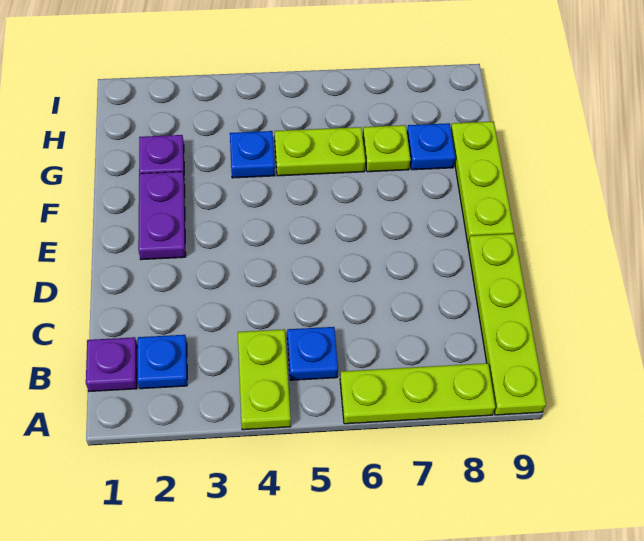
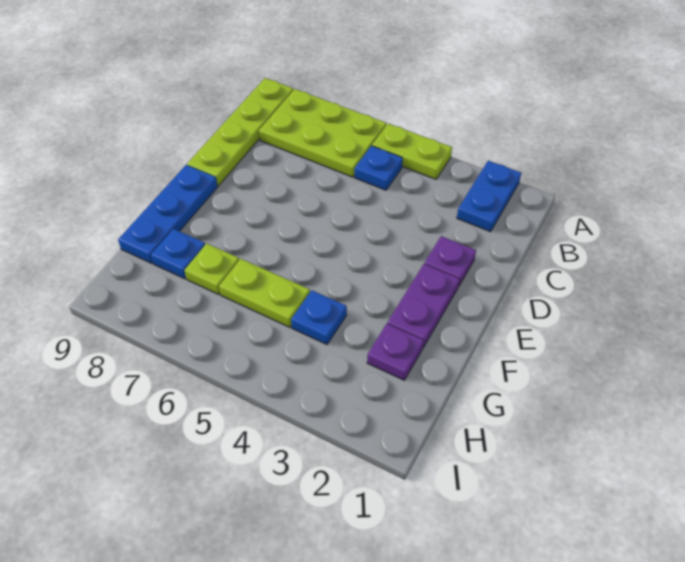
lime 1x2 plate [238,329,291,430] -> lime 1x2 plate turned to [372,124,452,179]
lime 1x3 plate [340,363,495,424] -> lime 2x3 plate [259,89,386,177]
purple 1x1 plate [86,337,137,391] -> purple 1x1 plate moved to [425,236,476,287]
blue 1x1 plate [137,335,187,389] -> blue 1x2 plate [457,161,521,232]
lime 1x3 plate [451,122,514,243] -> blue 1x3 plate [118,165,218,263]

